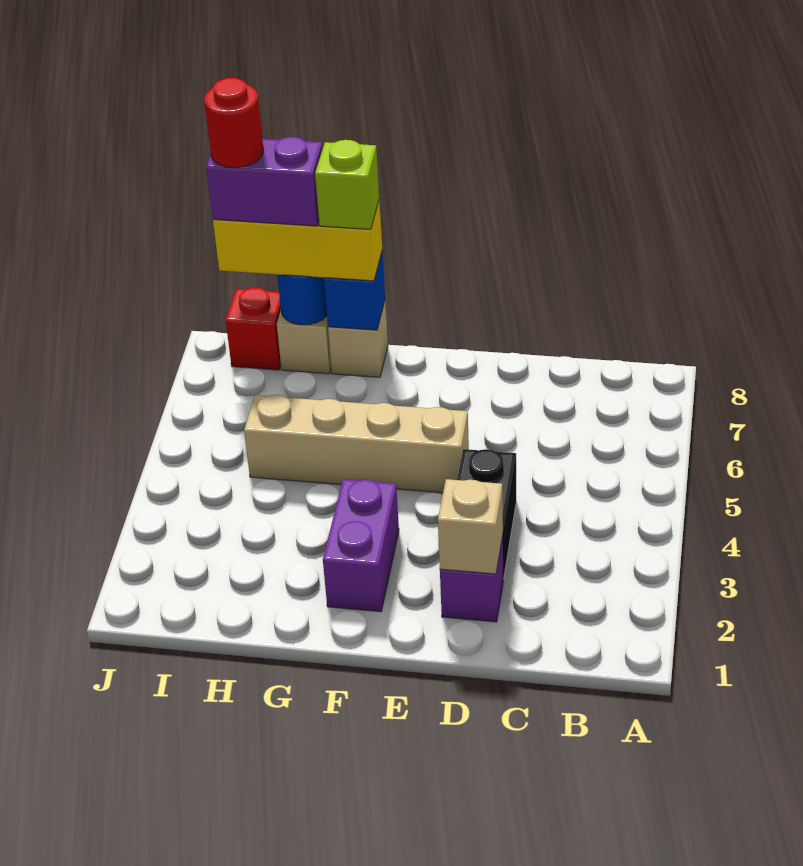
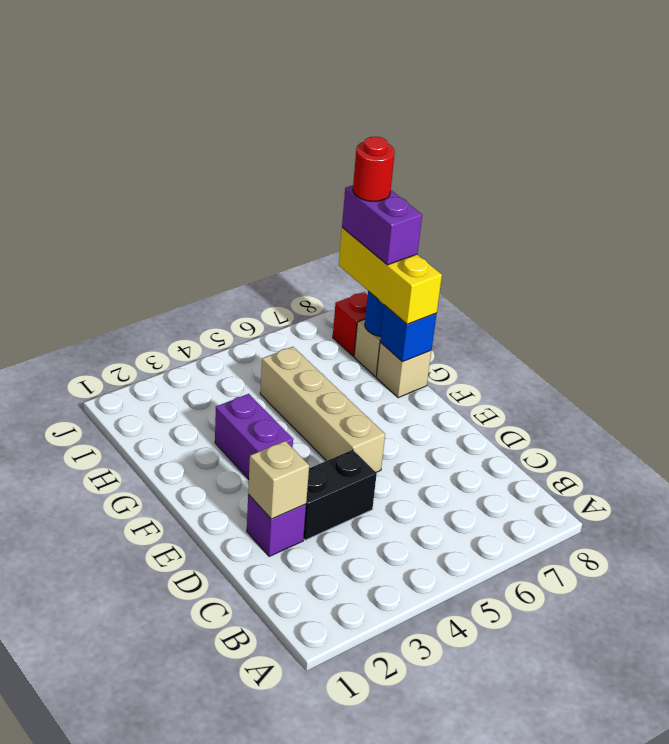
purple 1x2 brick [323,479,399,612] -> purple 1x2 brick turned to [215,394,293,479]
lime 1x1 brick [315,140,379,229] -> none

